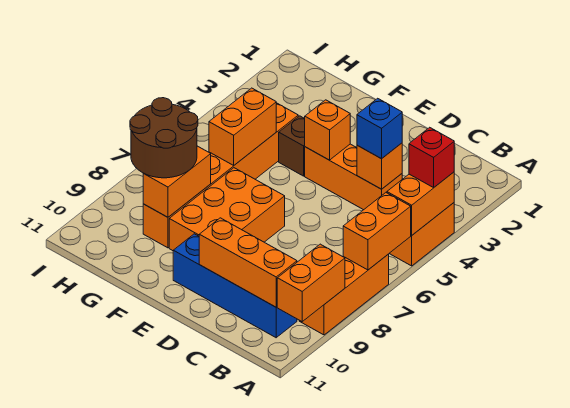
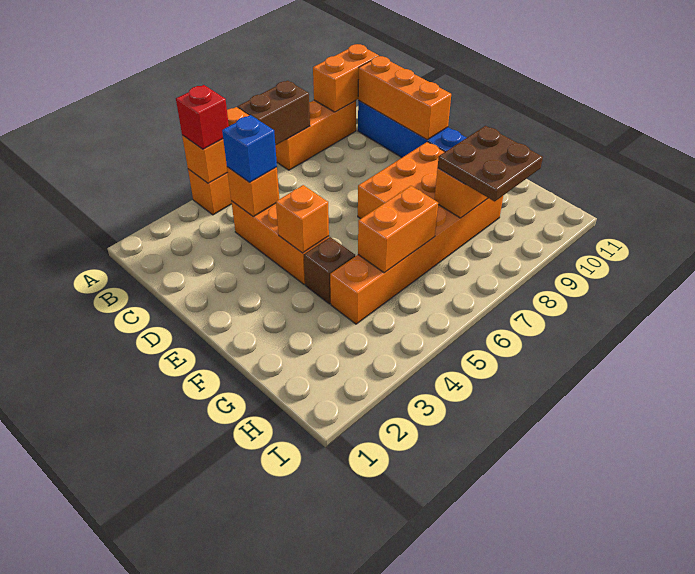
orange 1x2 brick [343,193,411,270] -> brown 1x2 brick [238,80,310,145]
brown 2x2 round brick [130,98,198,178] -> brown 2x2 plate [438,126,543,201]

